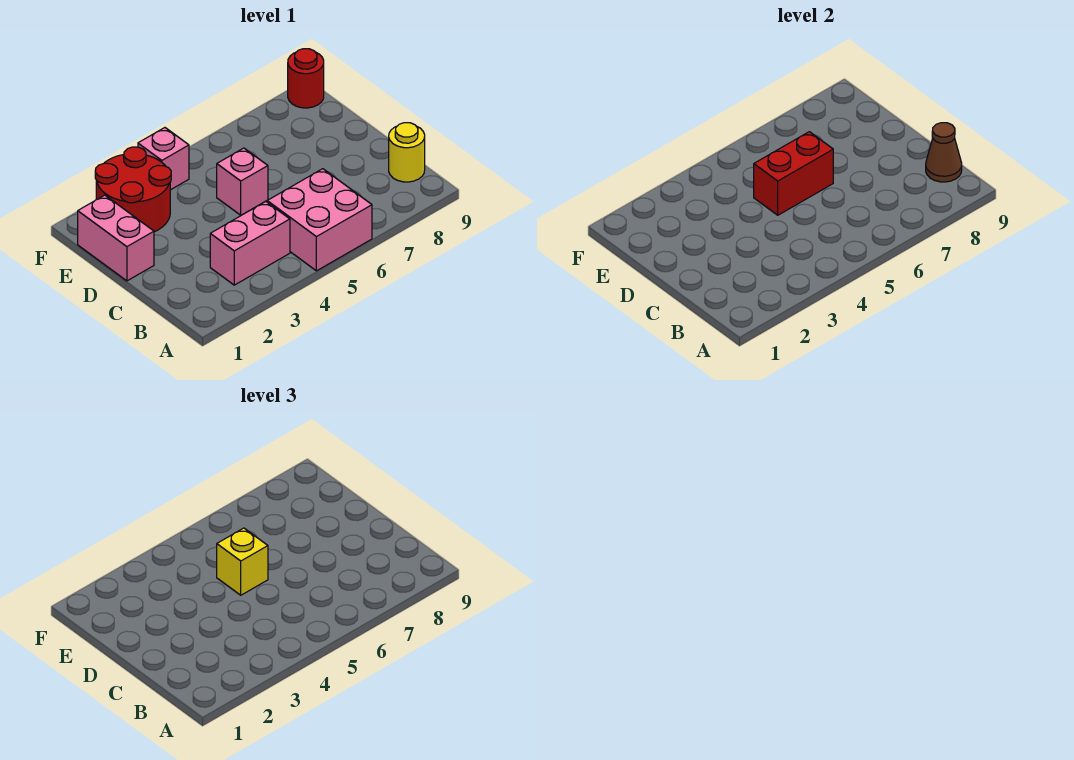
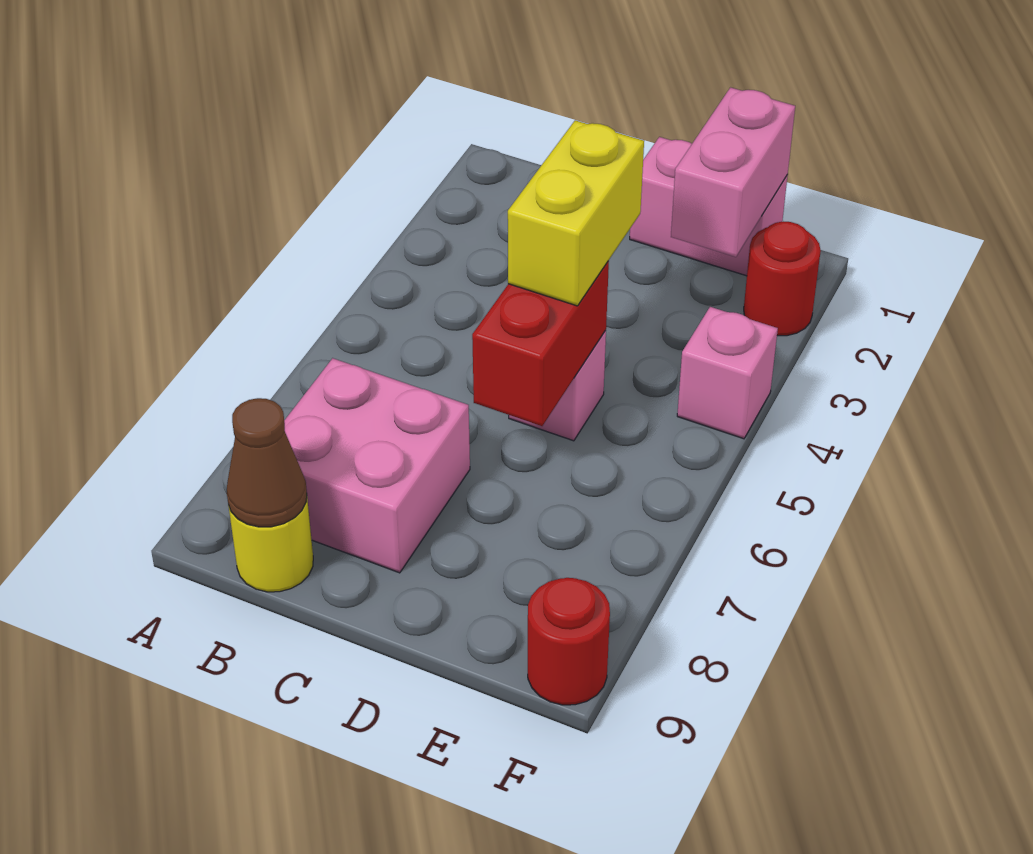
pink 2x2 brick [267,169,372,271] -> pink 2x2 brick moved to [284,358,470,573]
pink 1x2 brick [210,201,290,285] -> pink 1x2 brick moved to [671,87,795,257]
yellow 1x1 brick [217,528,268,595] -> yellow 1x2 brick [508,120,644,306]
red 2x2 round brick [95,147,171,232] -> red 1x1 round brick [744,221,821,336]

